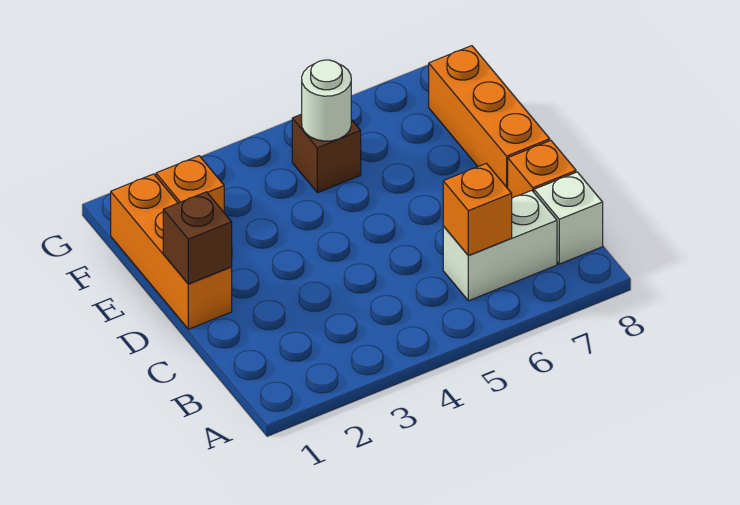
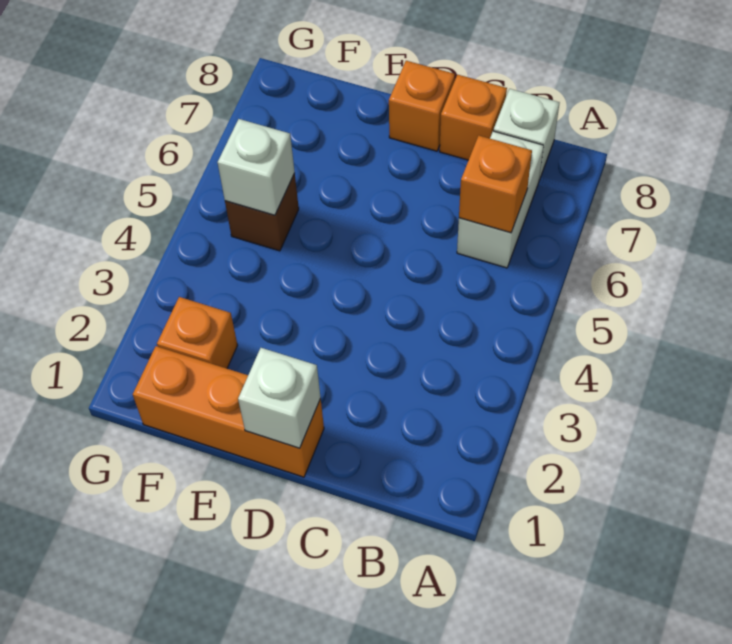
brown 1x1 brick [163,192,232,284] -> white 1x1 brick [238,348,321,448]
orange 1x3 brick [429,46,550,188] -> orange 1x1 brick [389,61,455,151]
white 1x1 round brick [302,60,351,141] -> white 1x1 brick [218,119,295,215]

